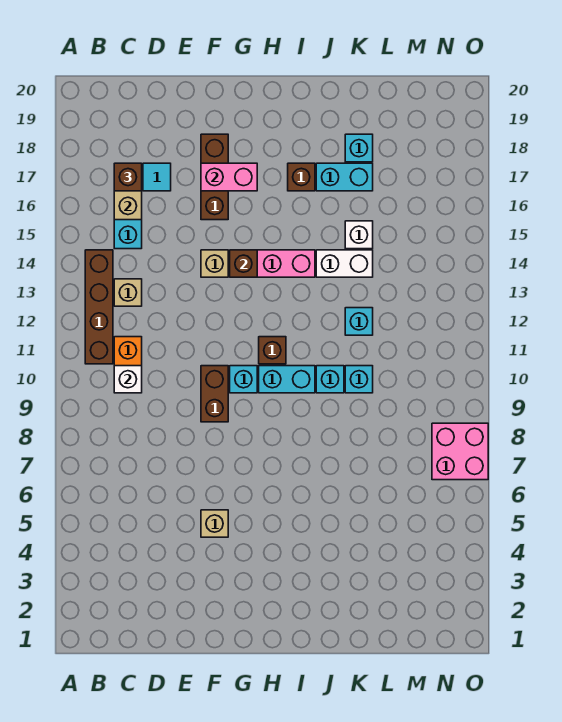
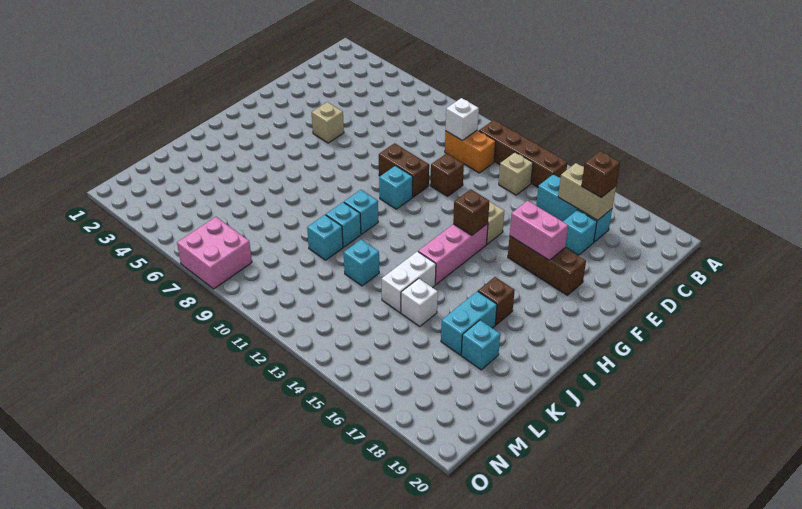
cyan 1x1 tile [143,163,171,191] -> cyan 1x1 brick [563,210,597,255]
pink 1x2 brick [201,163,257,191] -> pink 1x2 brick turned to [510,201,568,260]
cyan 1x2 brick [259,366,315,393] -> cyan 1x1 brick [344,190,378,234]
brown 1x1 brick [259,337,286,364] -> brown 1x1 brick moved to [430,153,464,196]

